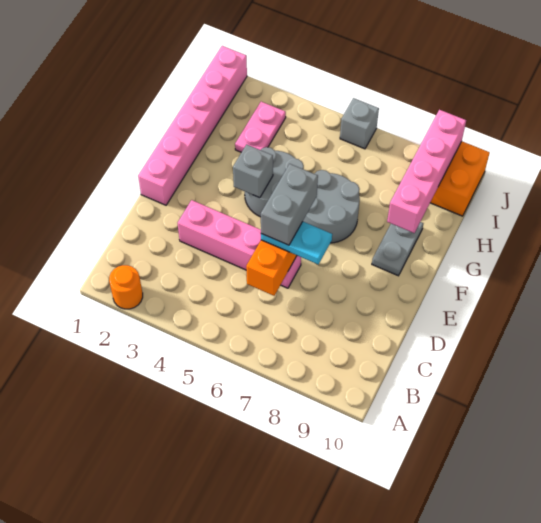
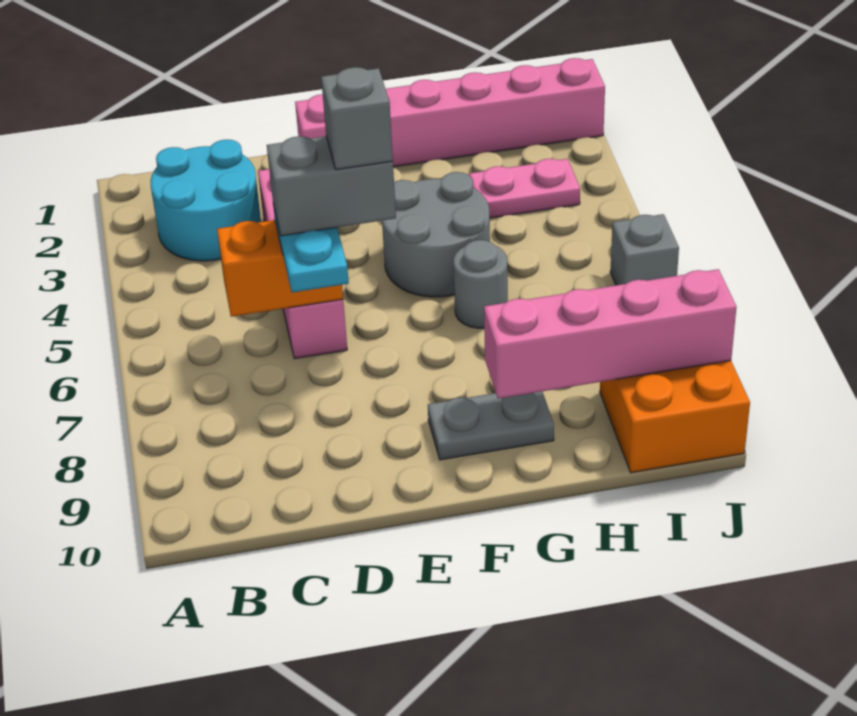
orange 1x1 round brick [109,265,143,309] -> none
none -> cyan 2x2 round brick [151,140,261,261]
grey 1x1 brick [233,144,273,198] -> grey 1x1 brick moved to [321,67,393,170]
grey 2x2 round brick [303,170,360,243] -> grey 1x1 round brick [453,240,508,328]

